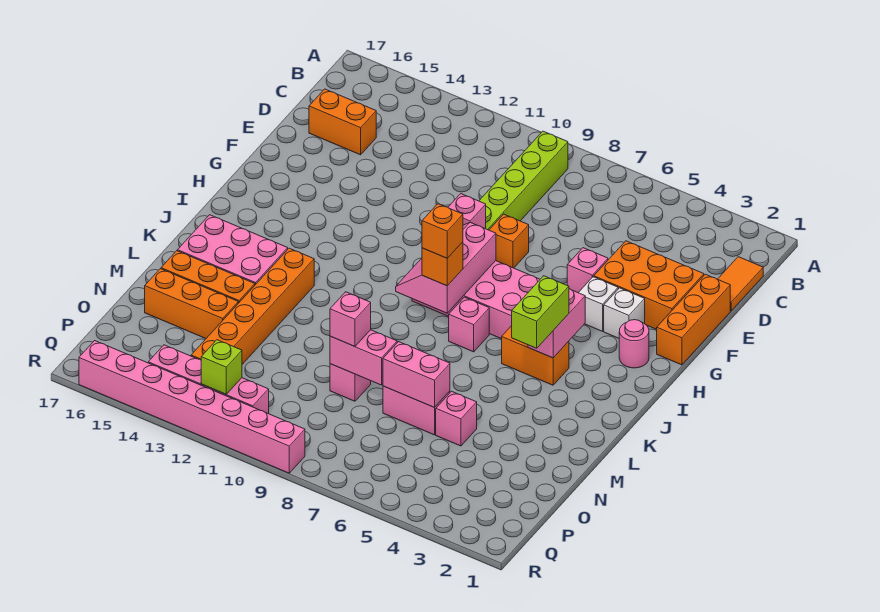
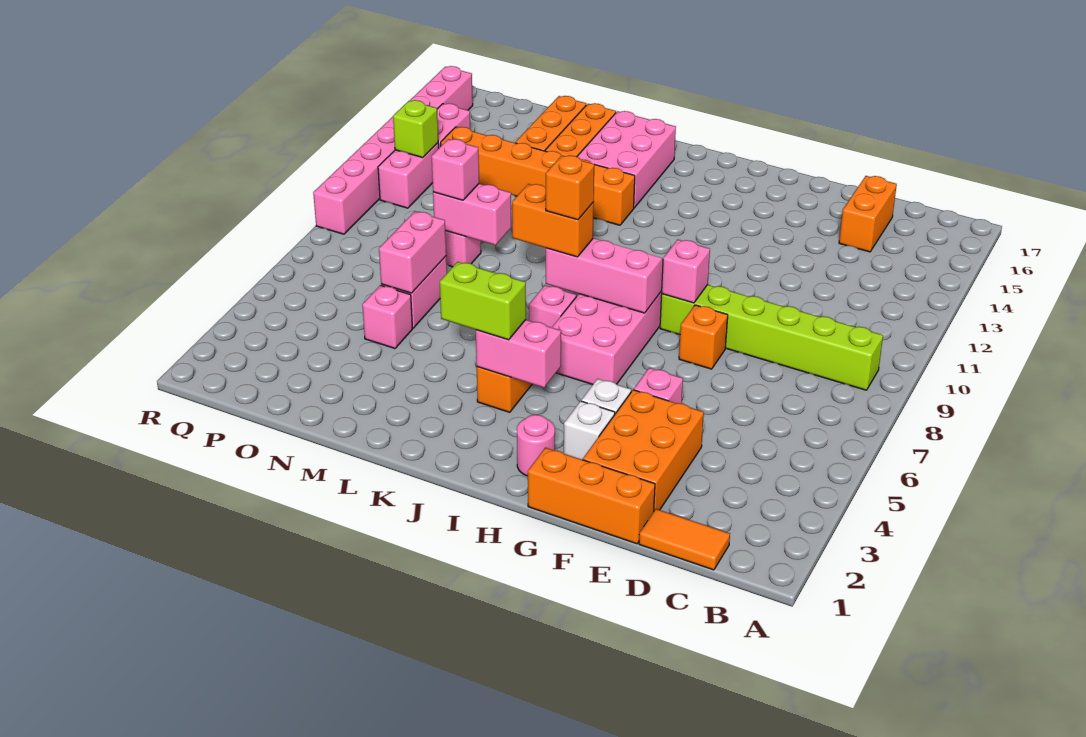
orange 1x1 brick [422,242,463,286] -> orange 1x2 brick [512,184,594,257]
pink 1x2 brick [330,330,397,385] -> pink 1x2 brick turned to [433,184,511,245]

